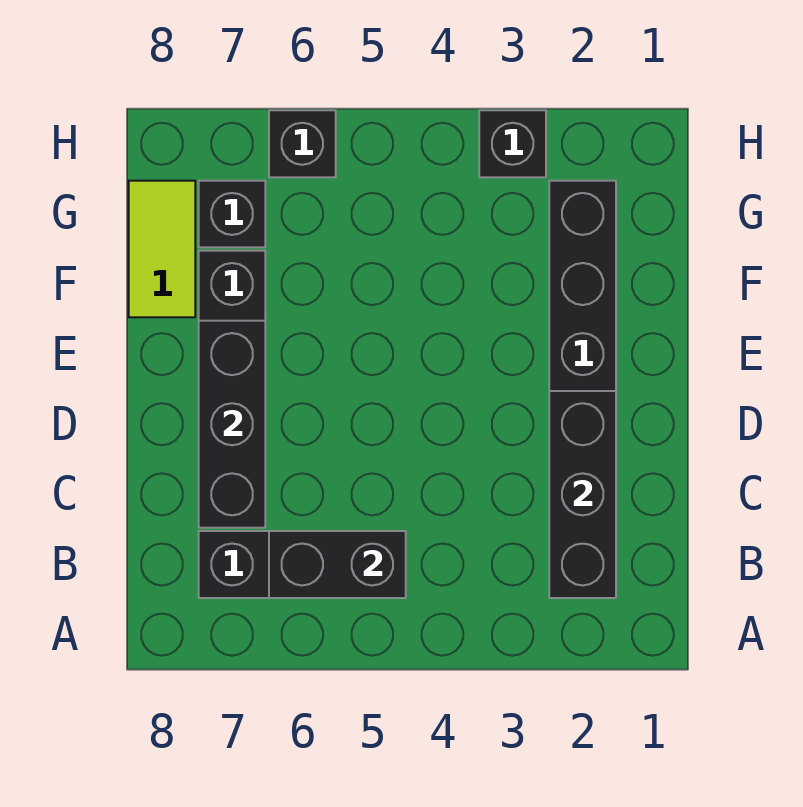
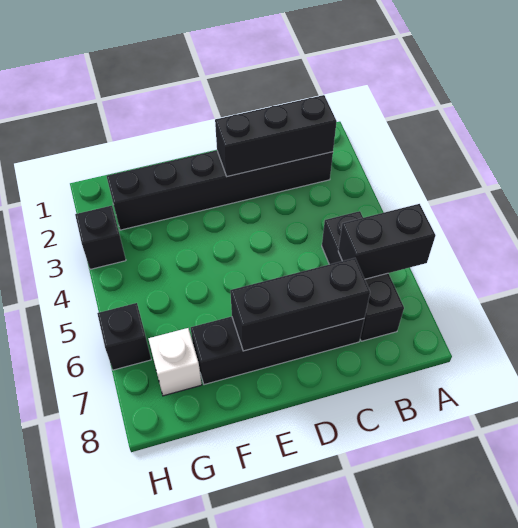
black 1x2 brick [269,531,406,598] -> black 1x2 brick turned to [338,204,435,279]
lime 1x2 tile [129,181,195,317] -> none
black 1x1 brick [199,181,265,247] -> white 1x1 brick [148,328,202,396]

